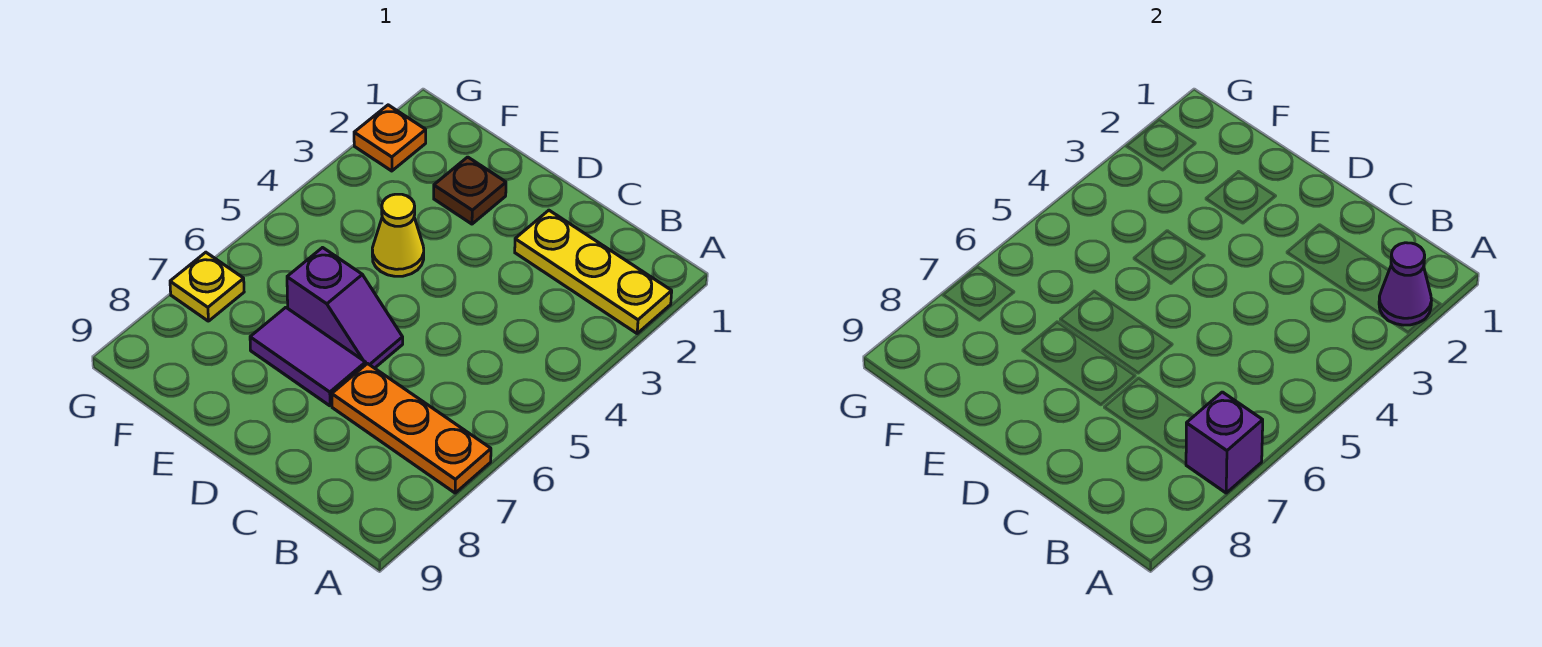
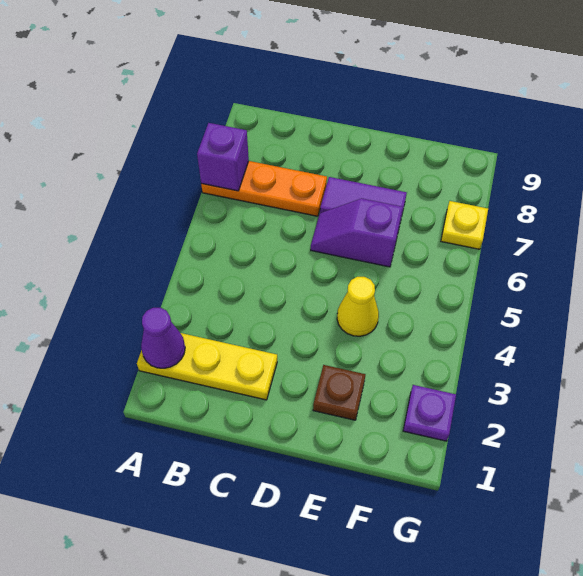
orange 1x1 plate [354,105,426,171] -> purple 1x1 plate [403,385,456,441]

